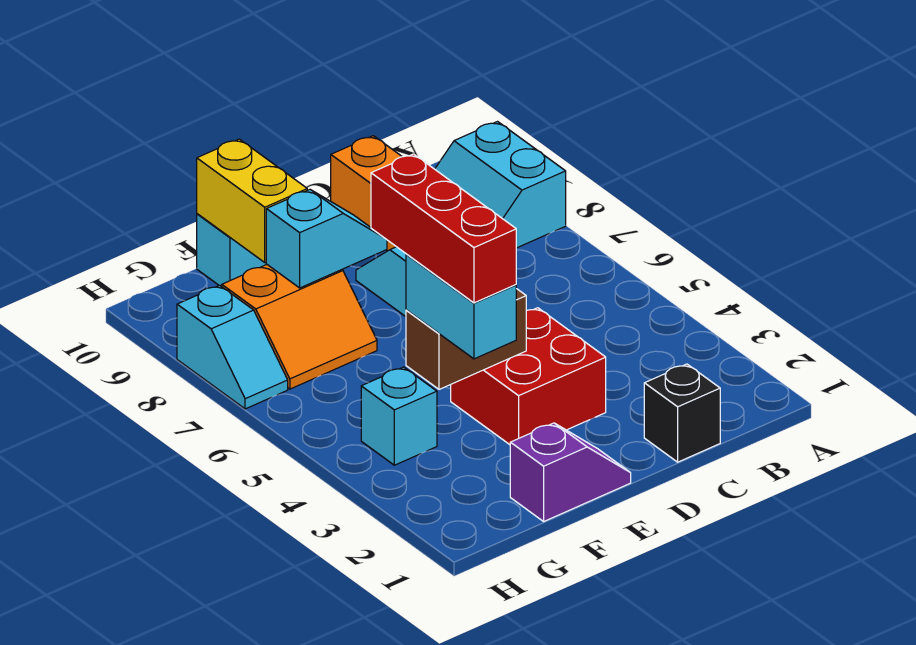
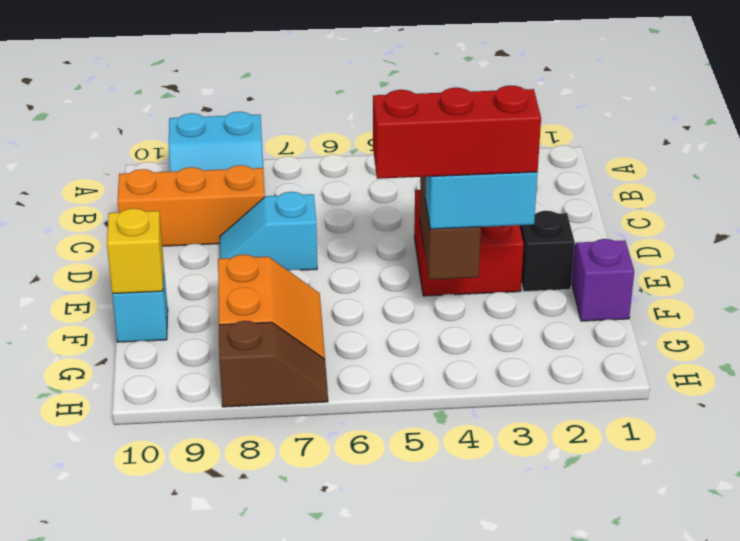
black 1x1 brick [644,364,720,462] -> black 1x1 brick moved to [520,211,575,291]
cyan 1x2 slope [266,190,387,288] -> none
yellow 1x2 brick [197,139,307,262] -> yellow 1x1 brick [107,208,163,294]
cyan 1x1 brick [361,367,437,465] -> none
cyan 1x2 slope [177,285,288,409] -> brown 1x2 slope [219,321,328,407]

